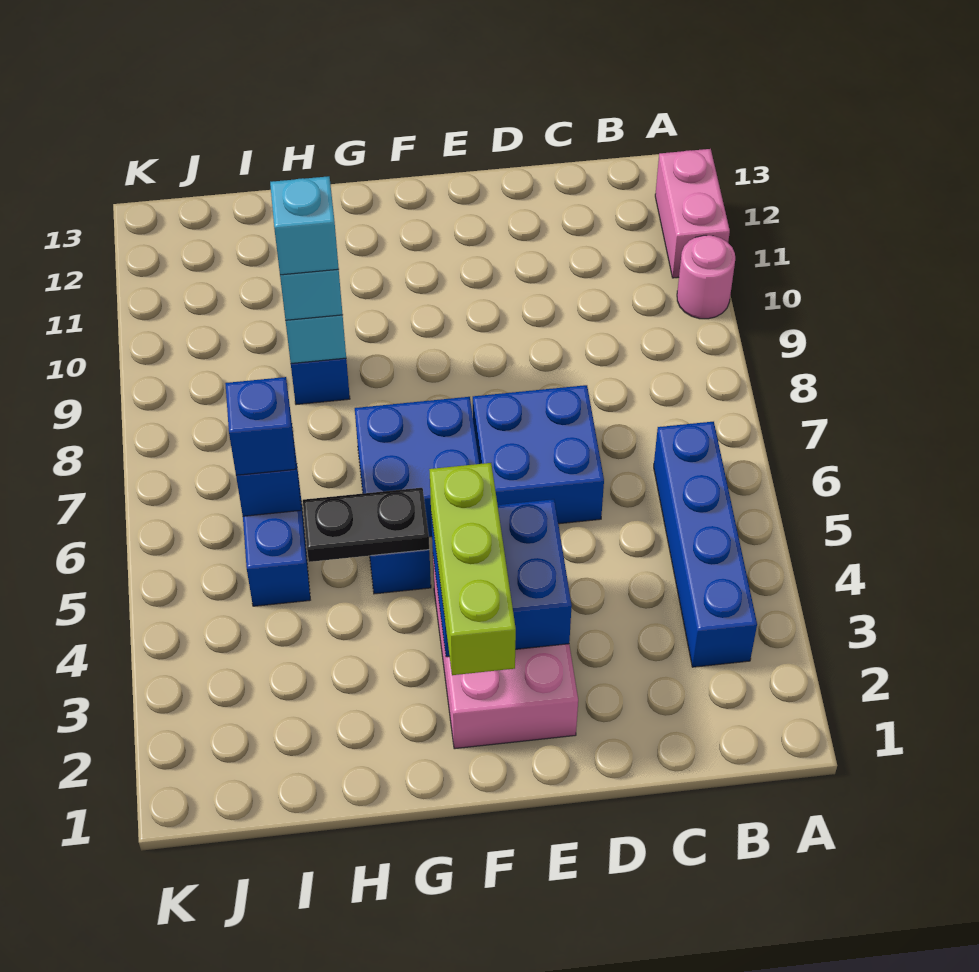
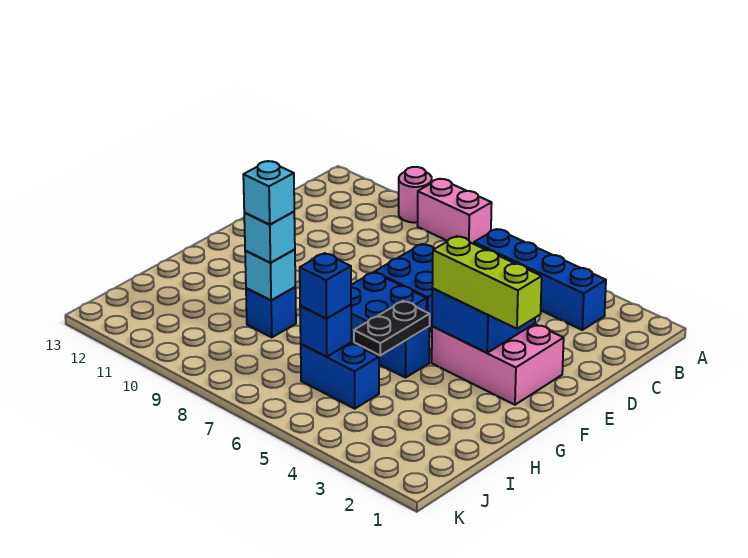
pink 1x2 brick [655,149,730,278] -> pink 1x2 brick moved to [417,179,492,244]

